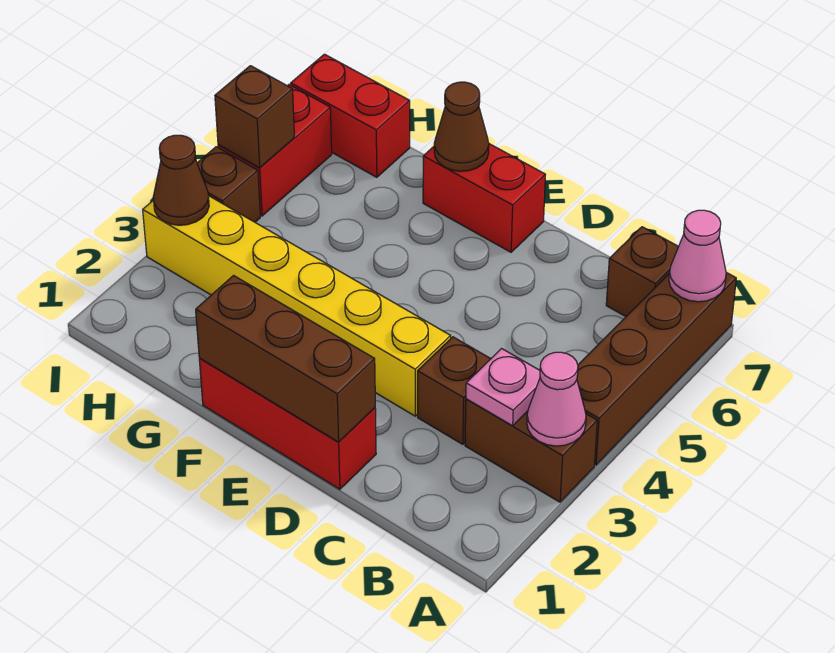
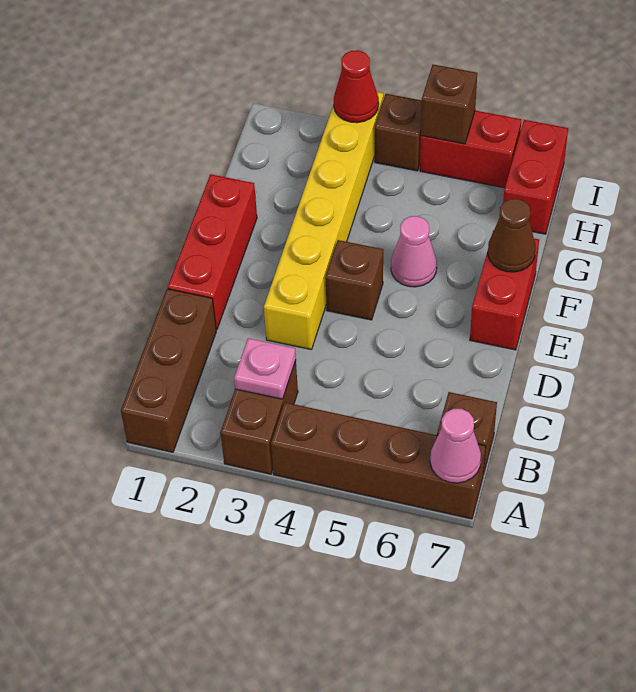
pink 1x1 cone [527,352,586,446] -> pink 1x1 cone moved to [391,216,437,287]
brown 1x1 brick [418,337,491,444] -> brown 1x1 brick moved to [325,240,383,320]
brown 1x3 brick [196,276,375,442] -> brown 1x3 brick moved to [121,289,216,452]
brown 1x1 cone [153,135,209,225] -> red 1x1 cone [334,50,379,123]

